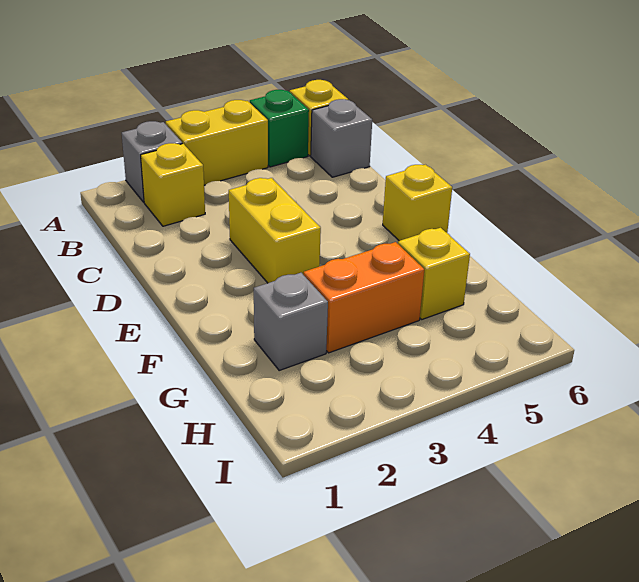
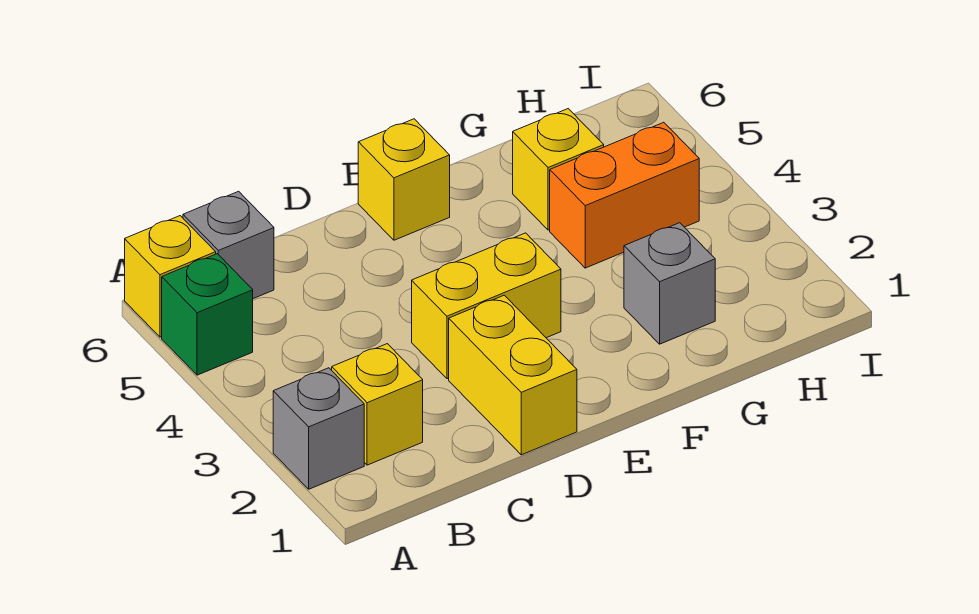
yellow 1x2 brick [166,100,268,185] -> yellow 1x2 brick moved to [449,295,577,455]
orange 1x2 brick [304,242,424,353] -> orange 1x2 brick turned to [550,122,699,268]

